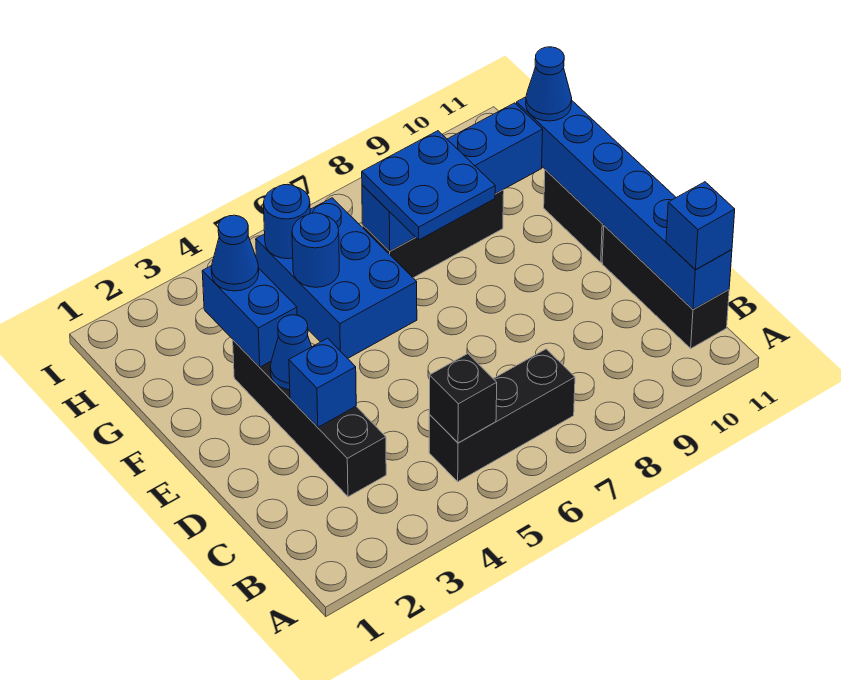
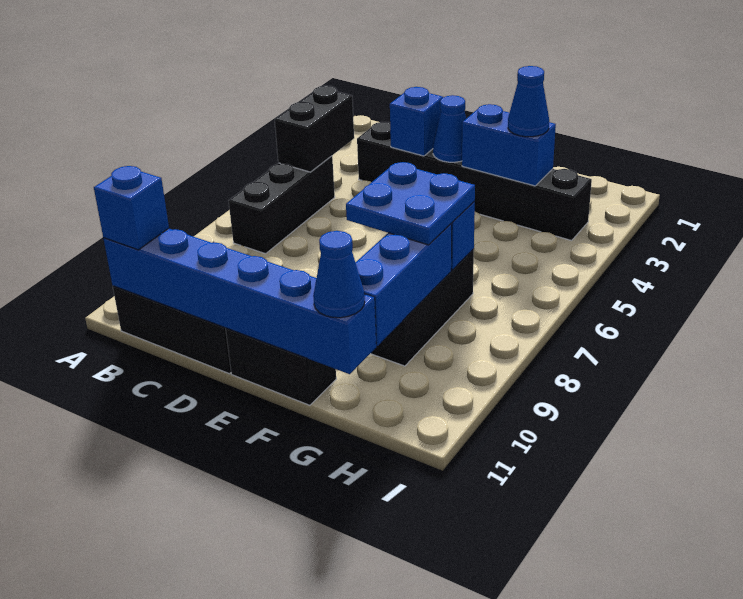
black 1x1 brick [429,354,497,443] -> black 1x2 brick [275,86,354,172]
black 1x4 brick [233,340,386,497] -> black 1x6 brick [357,122,592,241]
blue 2x3 brick [256,198,417,358] -> none
blue 1x1 round brick [292,213,339,287] -> none
blue 1x1 round brick [264,184,310,259] -> none

